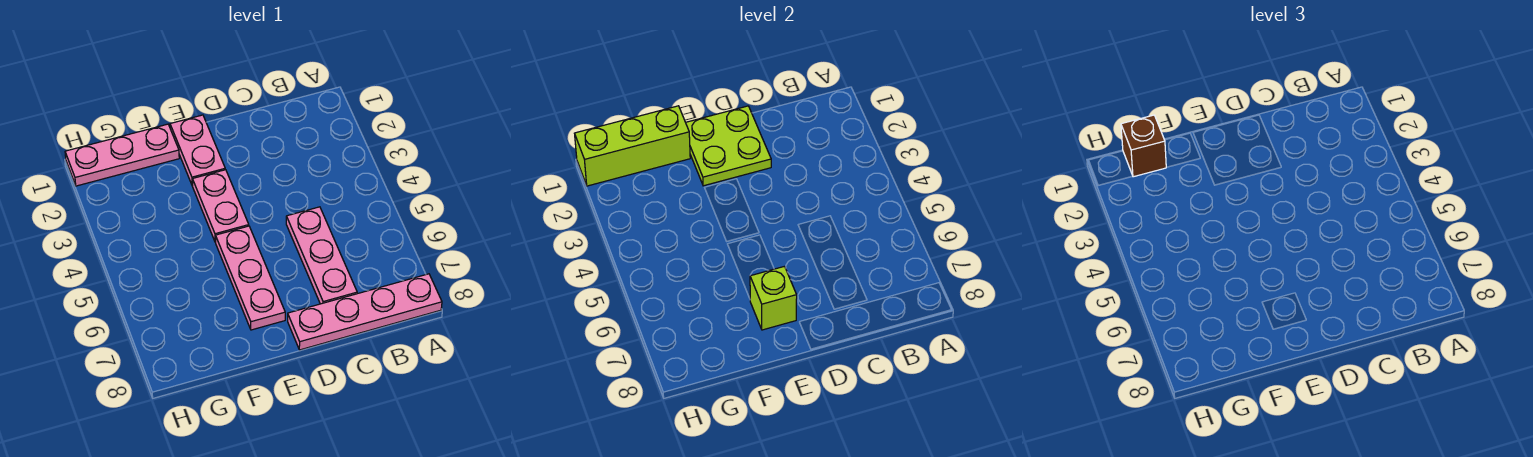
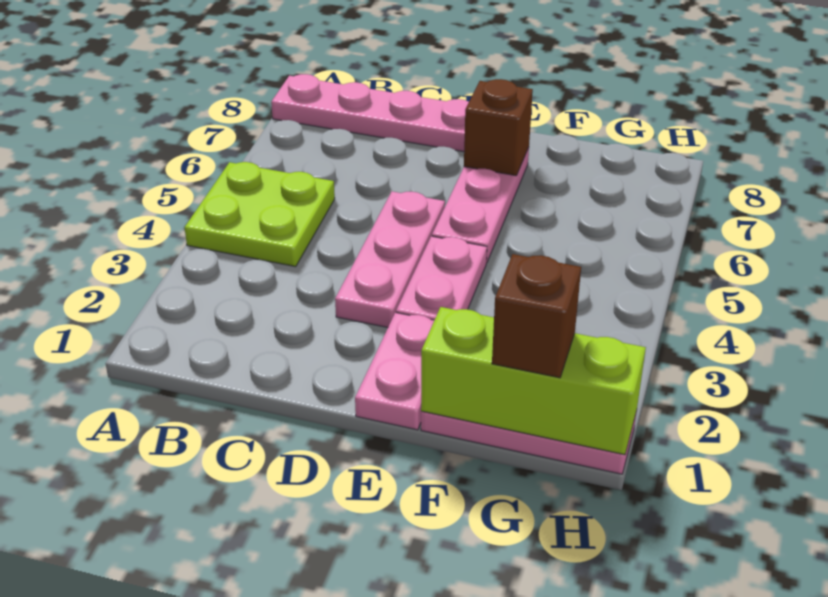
pink 1x3 plate [286,207,357,304] -> pink 1x3 plate moved to [335,191,445,327]
lime 2x2 plate [686,106,771,186] -> lime 2x2 plate moved to [185,162,335,267]
lime 1x1 brick [750,266,797,330] -> brown 1x1 brick [464,79,533,176]

